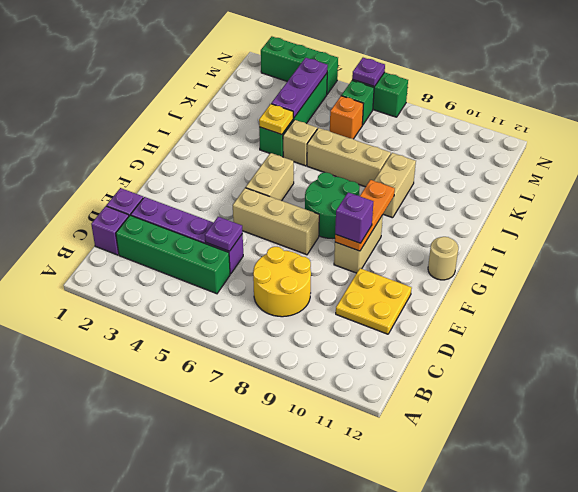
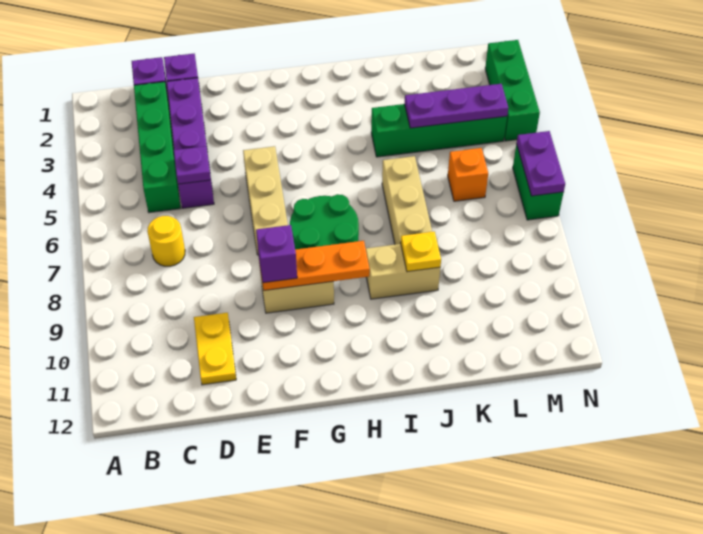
yellow 2x2 round brick [253,247,311,317] -> yellow 1x1 round brick [147,216,185,266]
yellow 2x2 plate [336,268,412,334] -> yellow 1x2 plate [194,313,236,385]
tan 1x2 brick [246,153,294,201] -> none
tan 1x1 round brick [428,237,458,280] -> none
yellow 1x1 plate [259,104,293,135] -> yellow 1x1 plate moved to [400,231,441,272]
tan 1x1 brick [283,120,317,166] -> none
green 1x1 brick [341,81,374,125] -> none
purple 1x1 plate [352,58,385,87] -> purple 1x2 plate [517,131,565,196]

